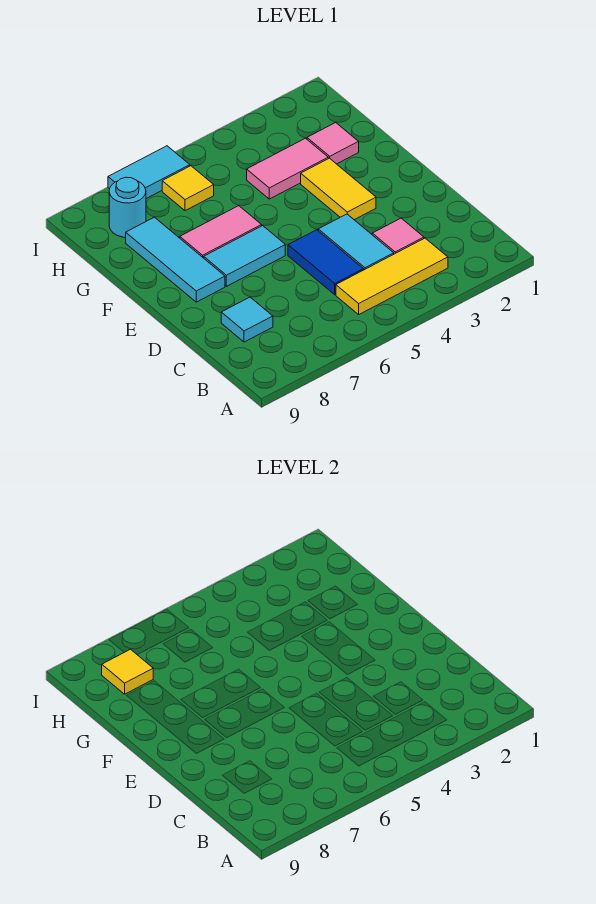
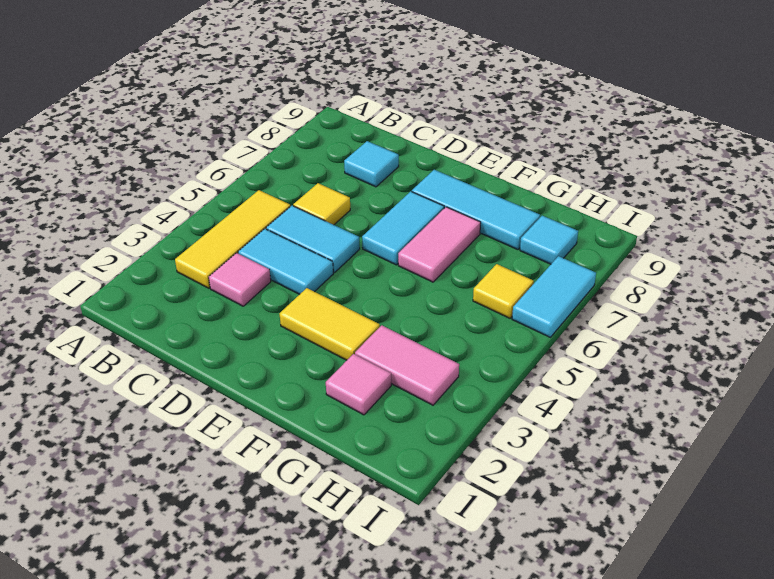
blue 1x2 tile [288,230,364,295] -> cyan 1x2 tile [266,206,360,273]
pink 1x2 tile [247,138,328,199] -> pink 1x2 tile turned to [355,325,459,405]
cyan 1x1 round brick [109,177,146,237] -> cyan 1x1 tile [520,216,578,264]
yellow 1x1 tile [102,649,153,694] -> yellow 1x1 tile moved to [293,183,350,225]

